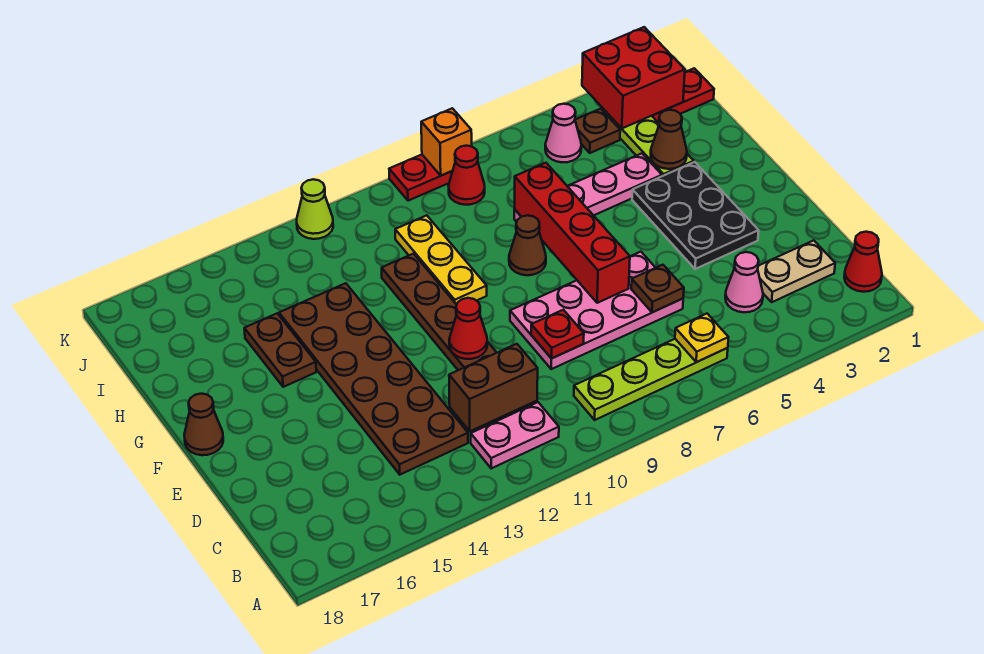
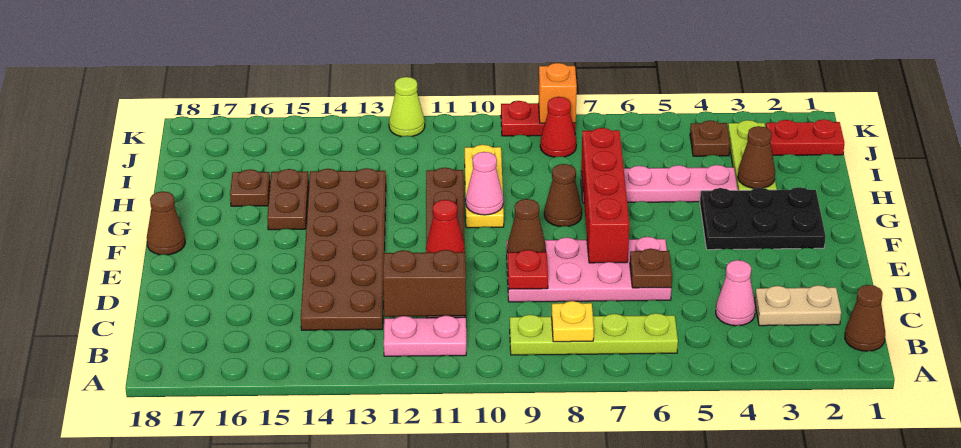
red 1x1 cone [844,232,882,292] -> brown 1x1 cone [845,285,885,351]
yellow 1x1 plate [675,314,729,362] -> yellow 1x1 plate moved to [552,301,594,342]
black 2x3 plate [632,162,759,269] -> black 2x3 plate turned to [700,187,826,250]
none -> brown 1x1 cone [507,199,546,253]
none -> brown 1x1 plate [230,169,270,206]
red 2x2 brick [582,27,685,128] -> none
pink 1x1 cone [545,104,581,162] -> pink 1x1 cone moved to [466,152,503,215]

